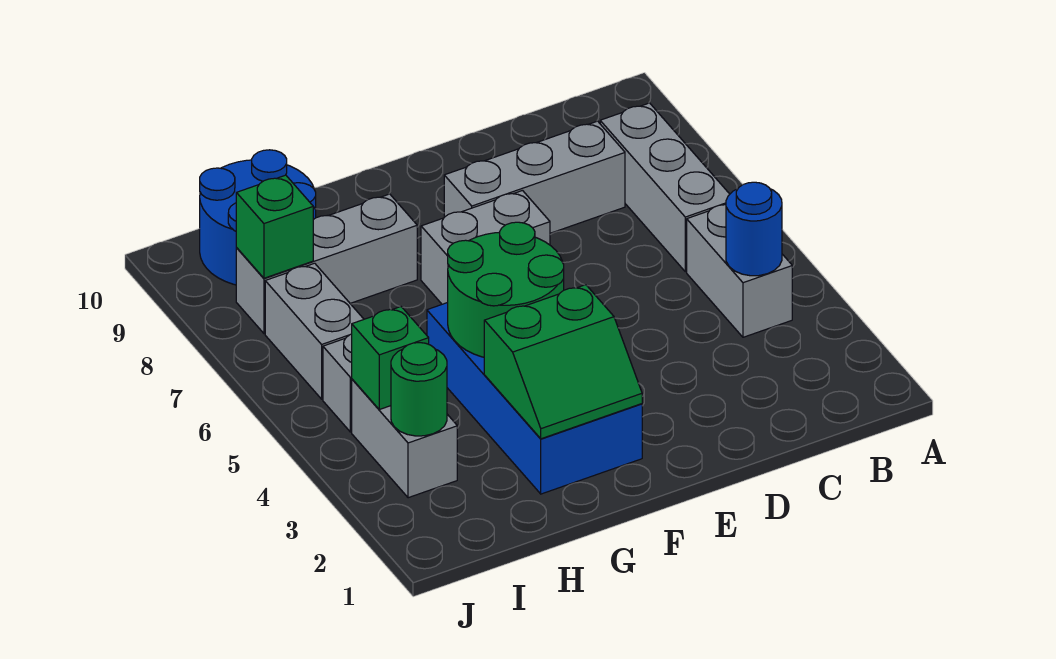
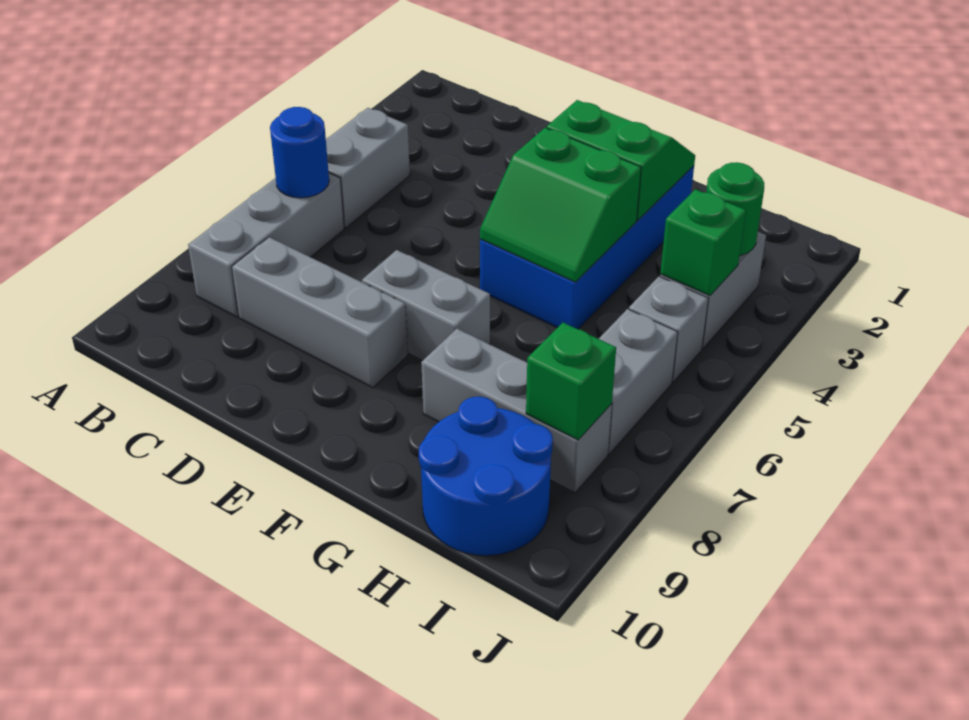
blue 1x1 round brick [726,182,782,276] -> blue 1x1 round brick moved to [270,107,329,198]
green 2x2 round brick [448,222,564,357] -> green 2x2 slope [480,128,641,282]

